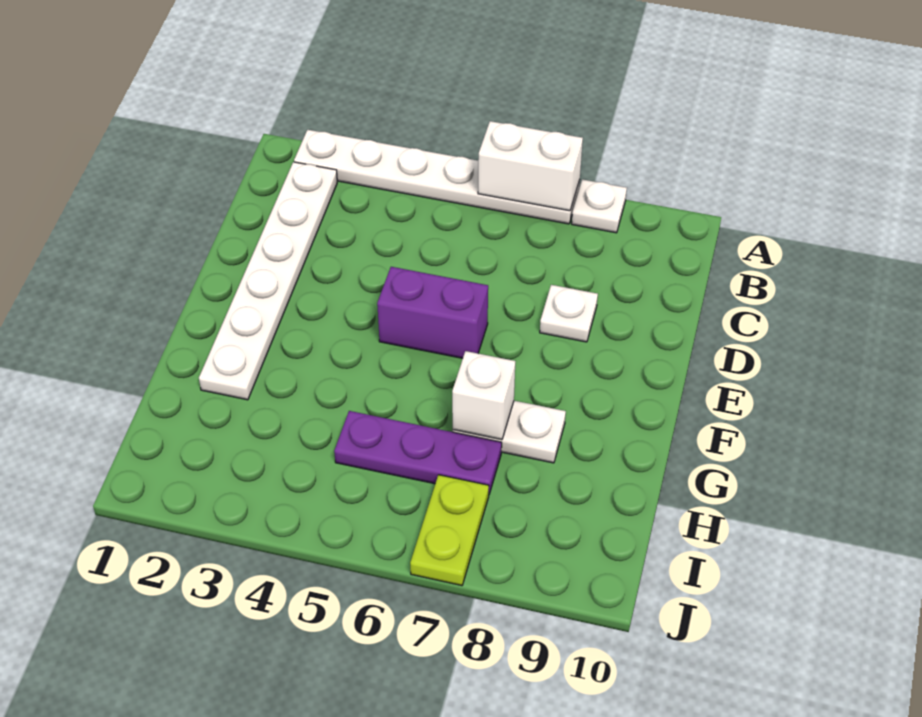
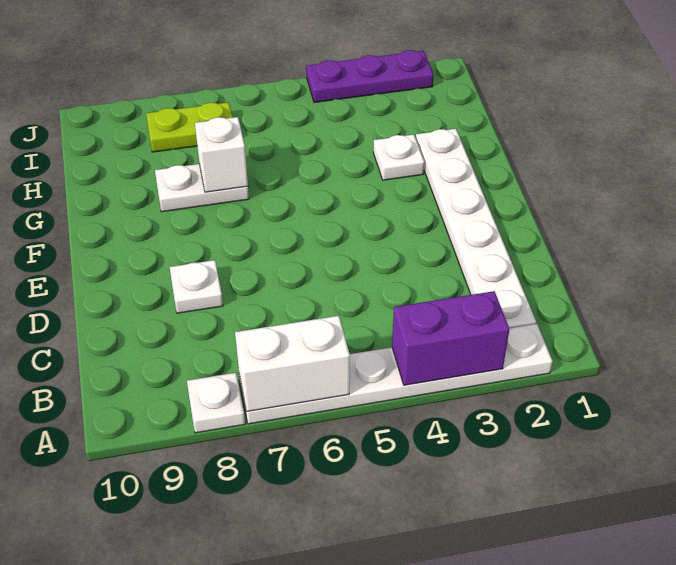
purple 1x2 brick [377,267,488,358] -> purple 1x2 brick moved to [392,291,509,385]
none -> white 1x1 plate [373,134,424,180]
purple 1x3 plate [334,411,502,494] -> purple 1x3 plate moved to [306,50,434,102]
lime 1x2 plate [410,475,489,586] -> lime 1x2 plate turned to [146,102,232,152]

